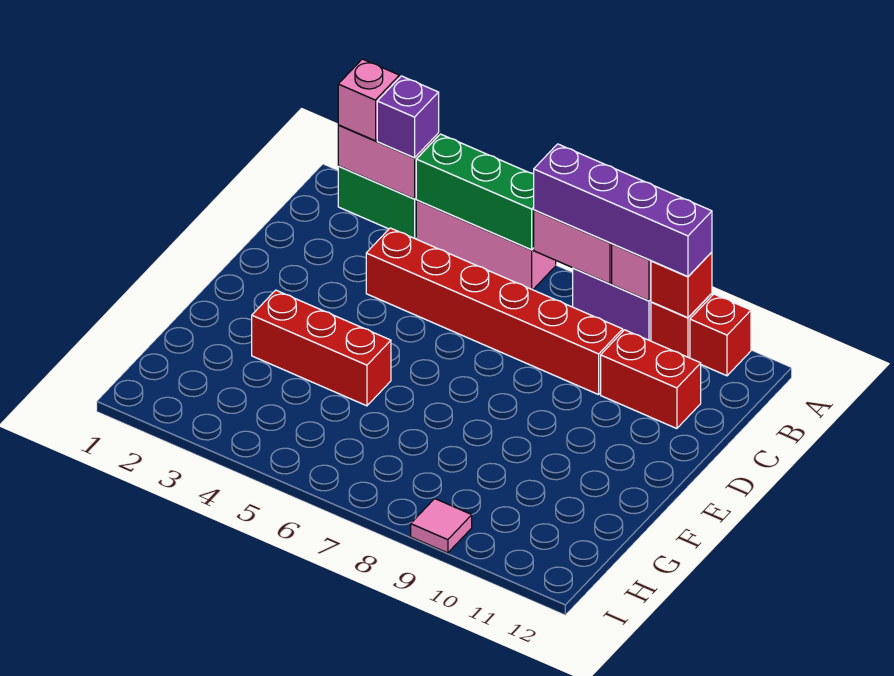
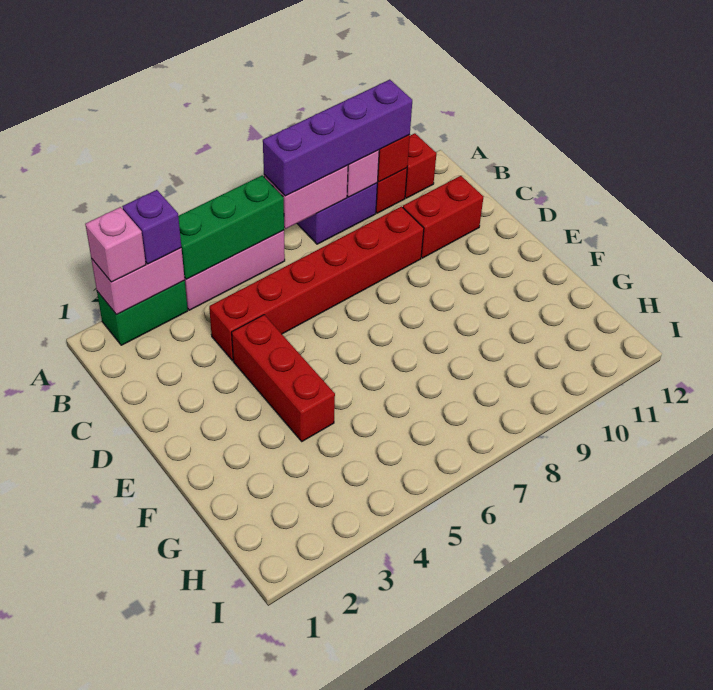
red 1x3 brick [252,290,391,406] -> red 1x3 brick turned to [232,315,335,441]
pink 1x1 tile [411,499,472,553] -> none

